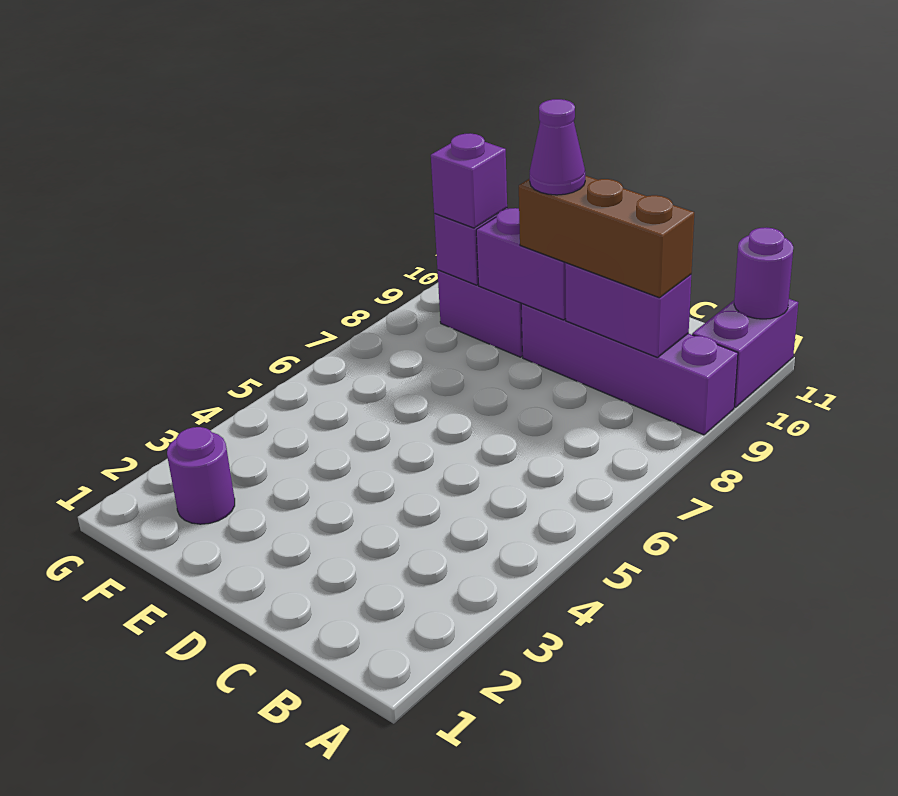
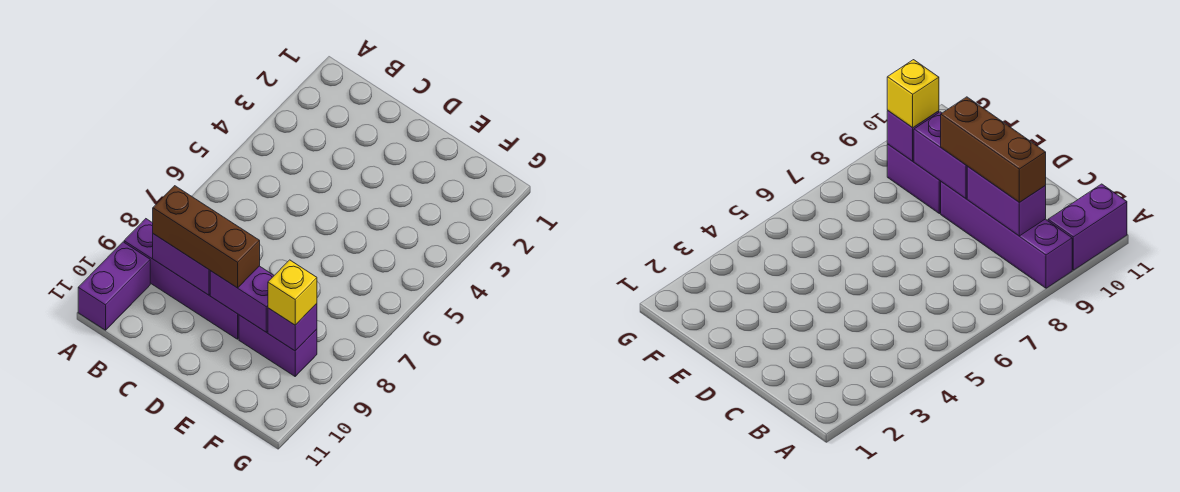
purple 1x1 round brick [734,227,793,319] -> none
purple 1x1 cone [530,99,585,195] -> none
purple 1x1 round brick [167,427,235,524] -> none
purple 1x1 brick [431,133,507,228] -> yellow 1x1 brick [268,260,317,325]

